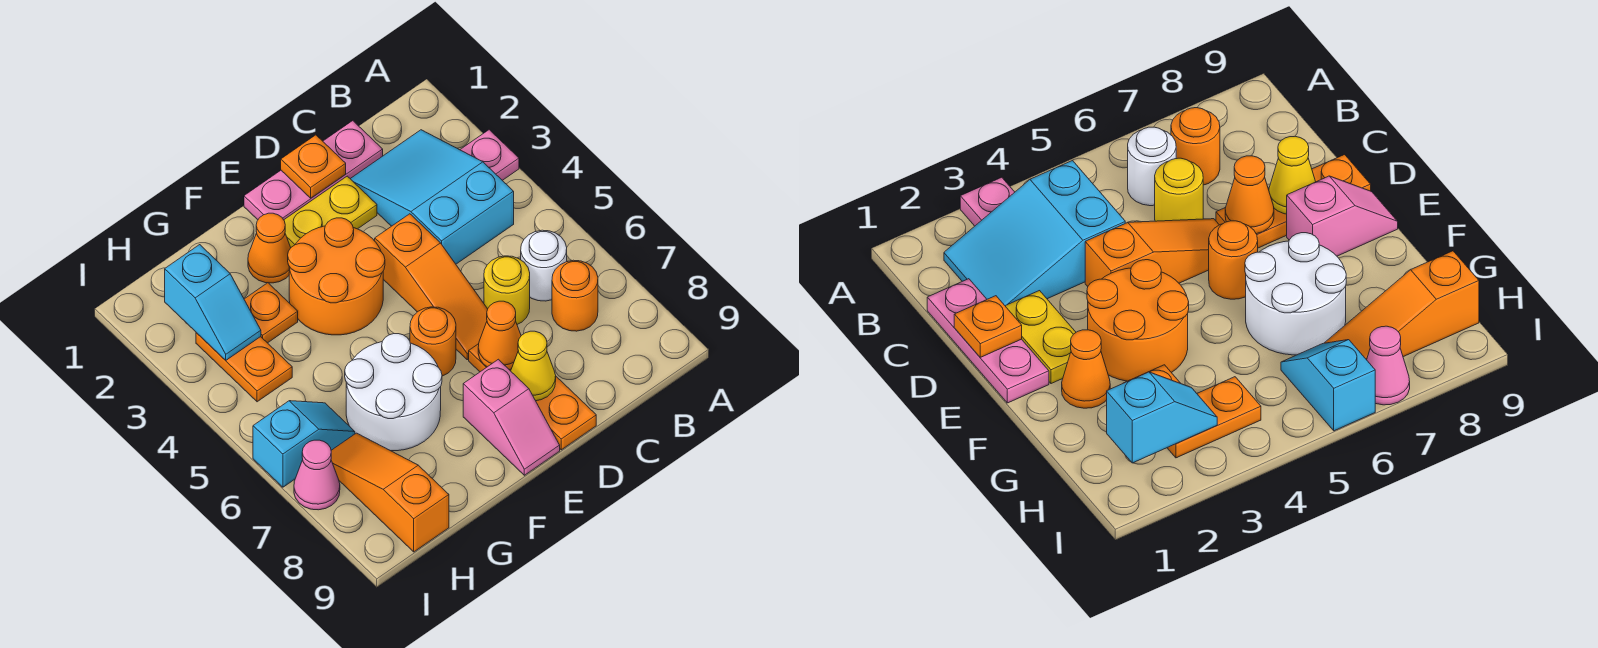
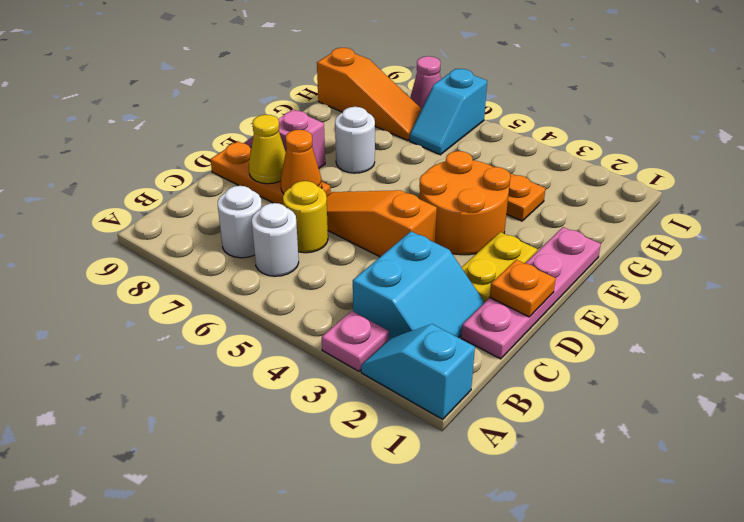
cyan 2x3 slope [350,130,514,264] -> cyan 2x2 slope [353,231,485,339]
orange 1x1 round brick [552,260,598,331] -> white 1x1 round brick [218,186,262,258]
pink 1x3 plate [244,121,383,220] -> pink 1x4 plate [461,227,601,359]
orange 1x1 round brick [410,307,456,376] -> none
orange 1x1 cone [248,213,291,283] -> none
white 2x2 round brick [345,334,442,451] -> white 1x1 round brick [335,107,375,173]
cyan 1x2 slope [165,245,261,360] -> cyan 1x2 slope moved to [361,324,475,419]
orange 1x2 plate [196,333,292,402] -> none

